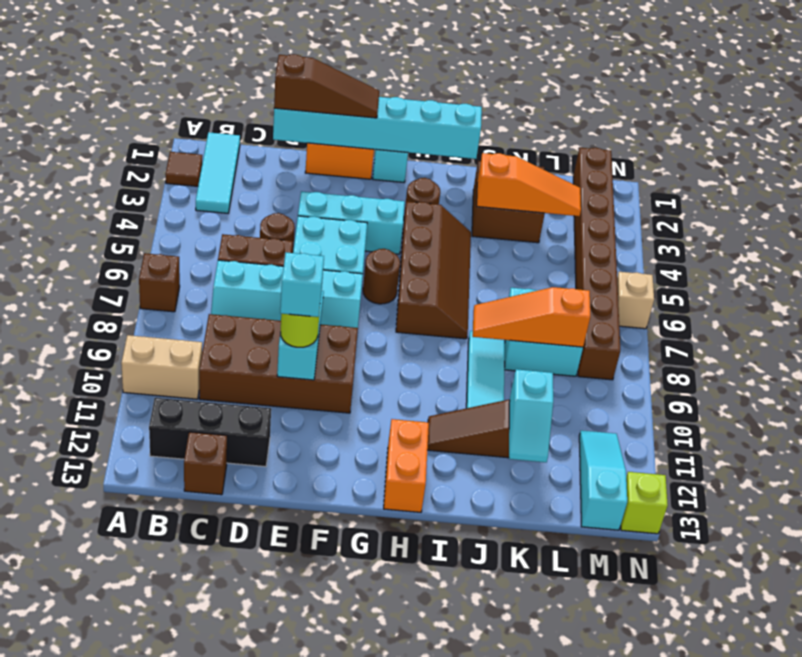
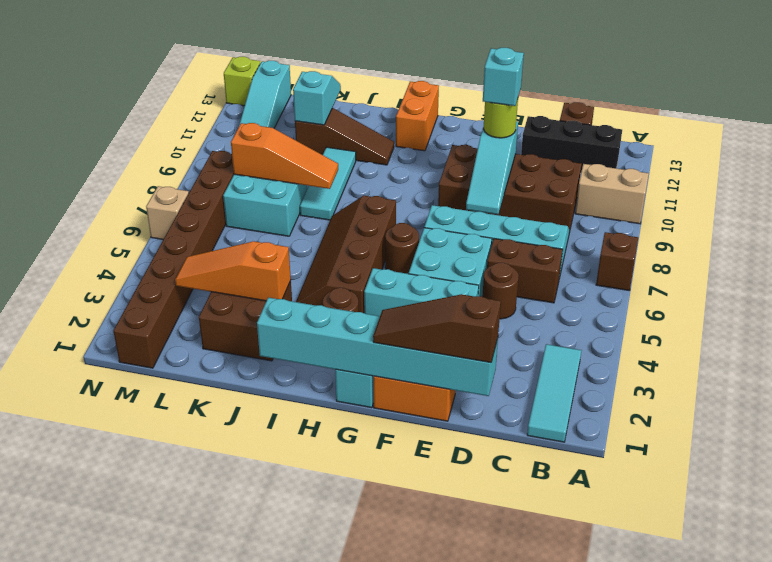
brown 1x1 tile [165,152,202,186] -> none

